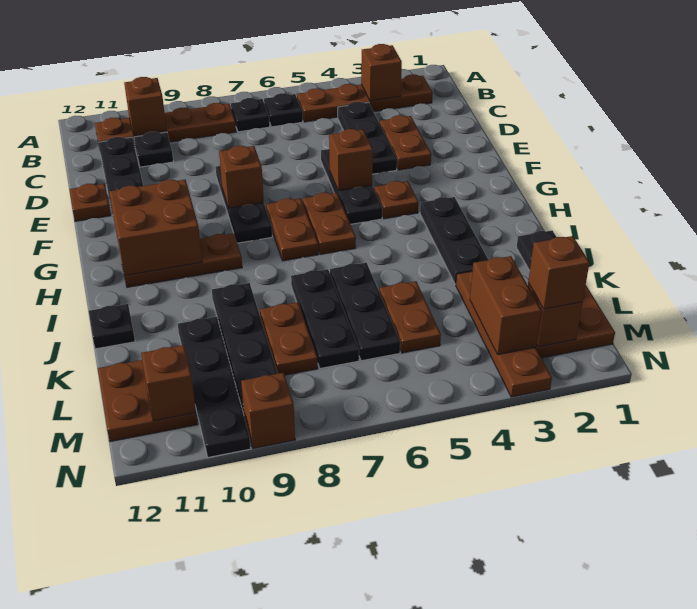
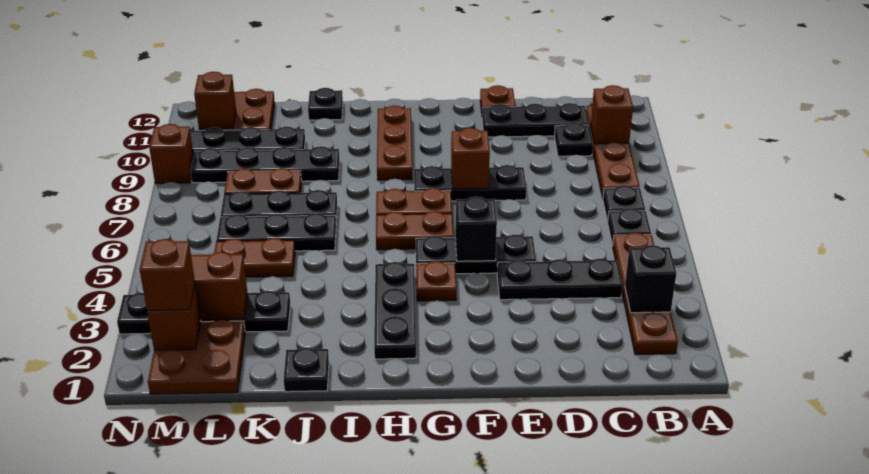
brown 1x1 brick [361,44,402,101] -> black 1x1 brick [625,245,676,313]
brown 1x2 plate [379,115,431,170] -> none
brown 1x1 brick [329,129,373,191] -> black 1x1 brick [455,196,497,261]
brown 2x2 brick [109,180,202,275] -> none
black 1x3 plate [420,197,488,284] -> black 1x3 plate turned to [374,262,416,359]
brown 1x4 plate [456,271,552,397] -> black 1x4 plate [117,291,290,334]

